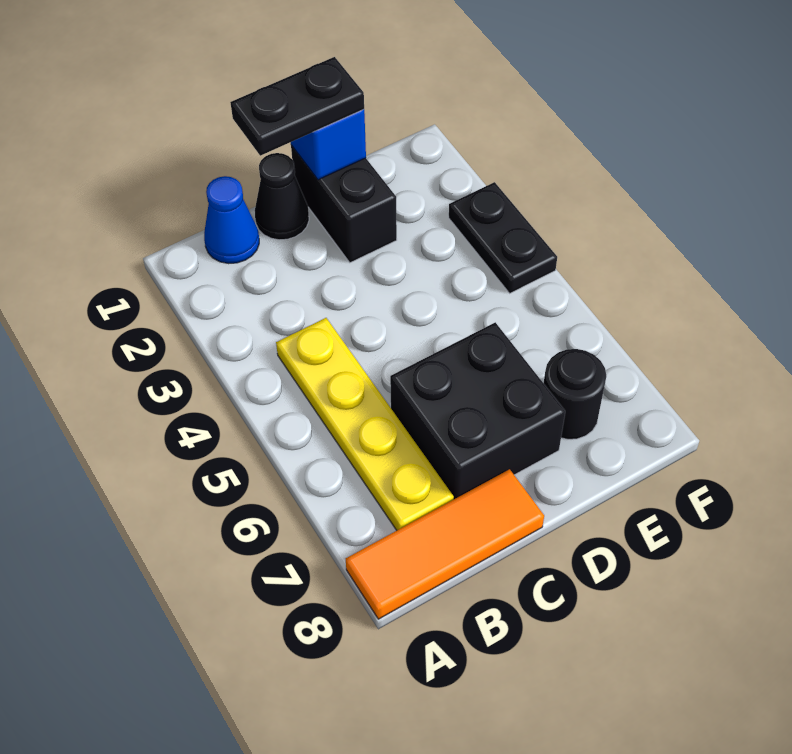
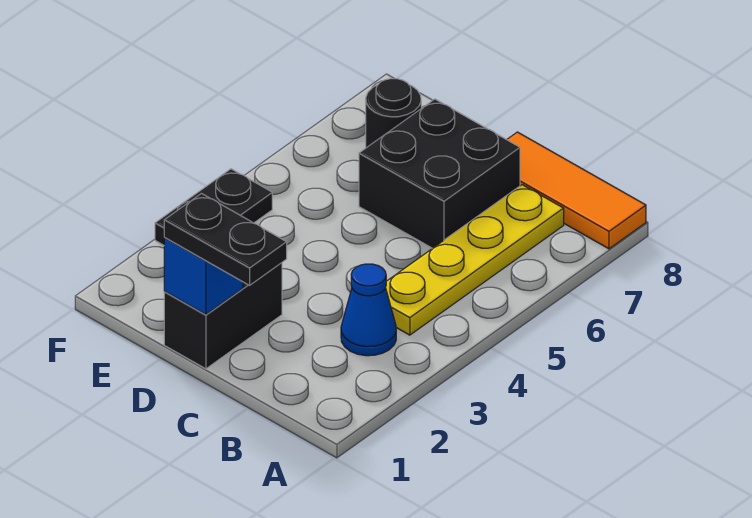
blue 1x1 cone [204,176,259,264] -> blue 1x1 cone moved to [341,264,396,356]
black 1x1 cone [255,153,309,240] -> none

